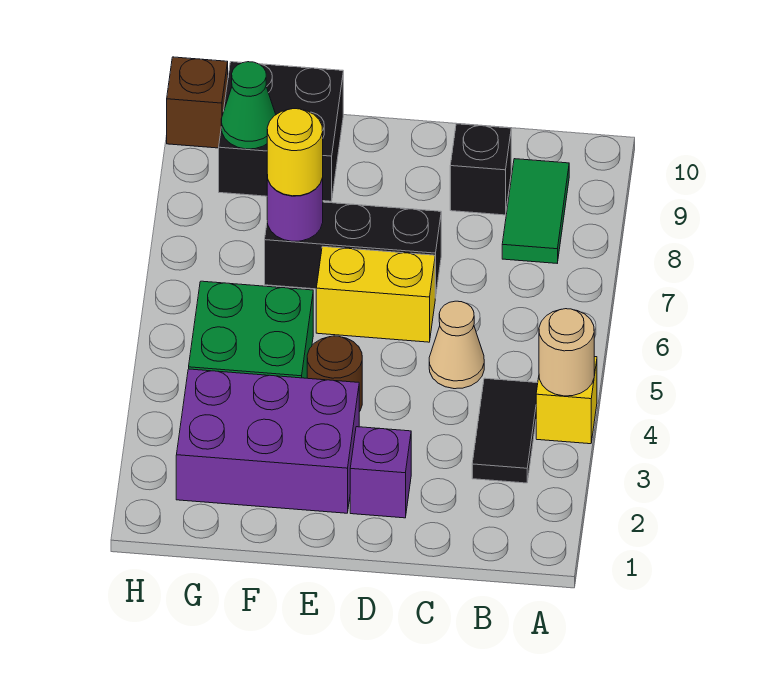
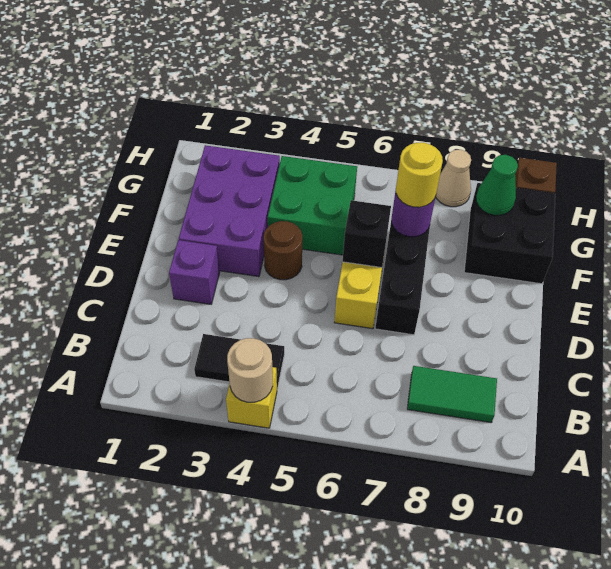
tan 1x1 cone [429,301,484,389] -> tan 1x1 cone moved to [436,150,471,207]
black 1x1 brick [450,124,511,215] -> black 1x1 brick moved to [343,200,391,268]

